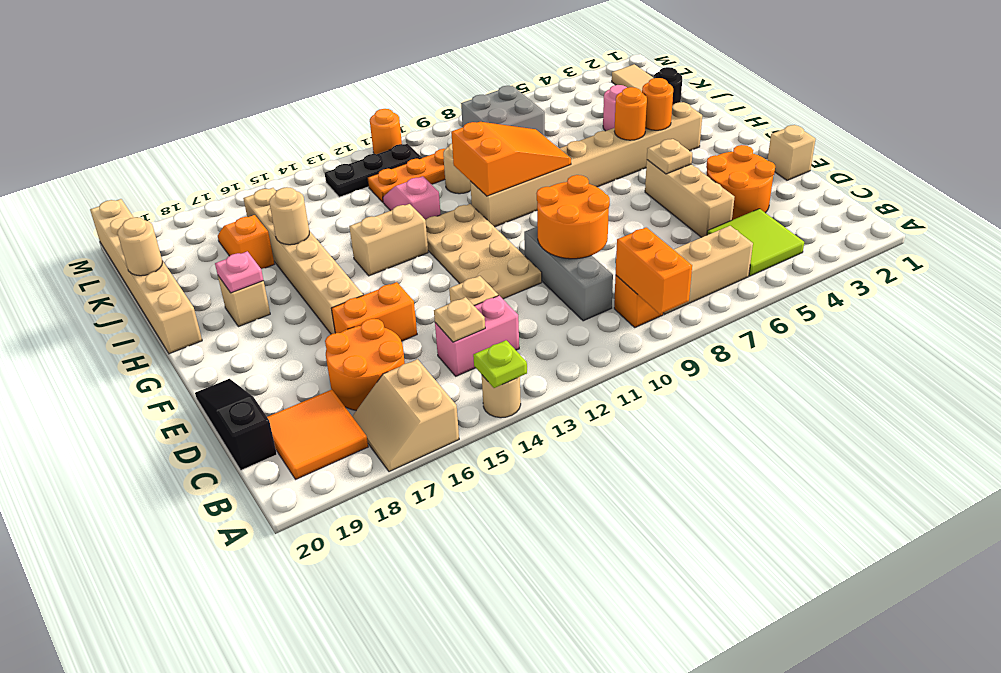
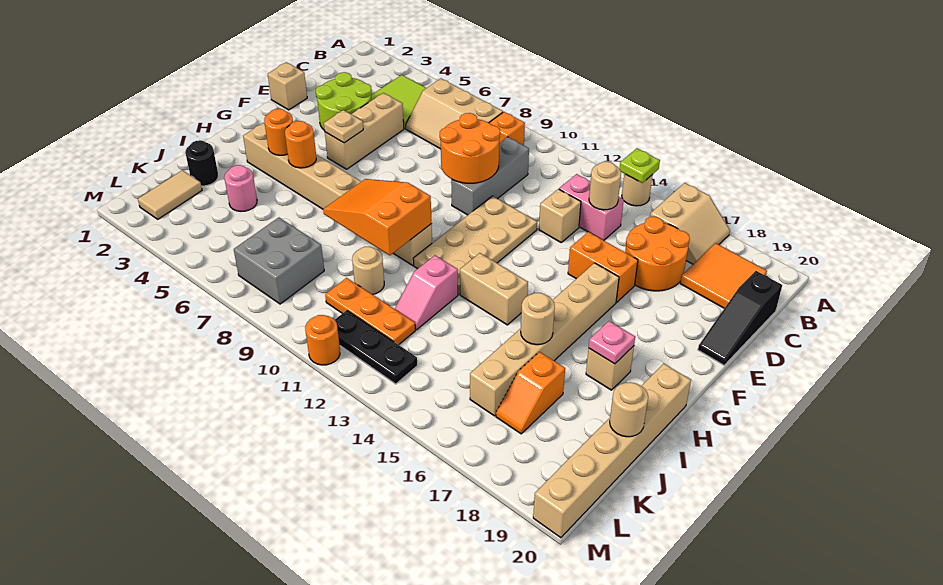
orange 1x2 brick [616,227,692,314] -> none
tan 1x1 plate [434,297,485,342] -> tan 1x1 round brick [589,162,621,210]
orange 2x2 round brick [706,145,775,220] -> lime 2x2 round brick [316,72,372,131]

